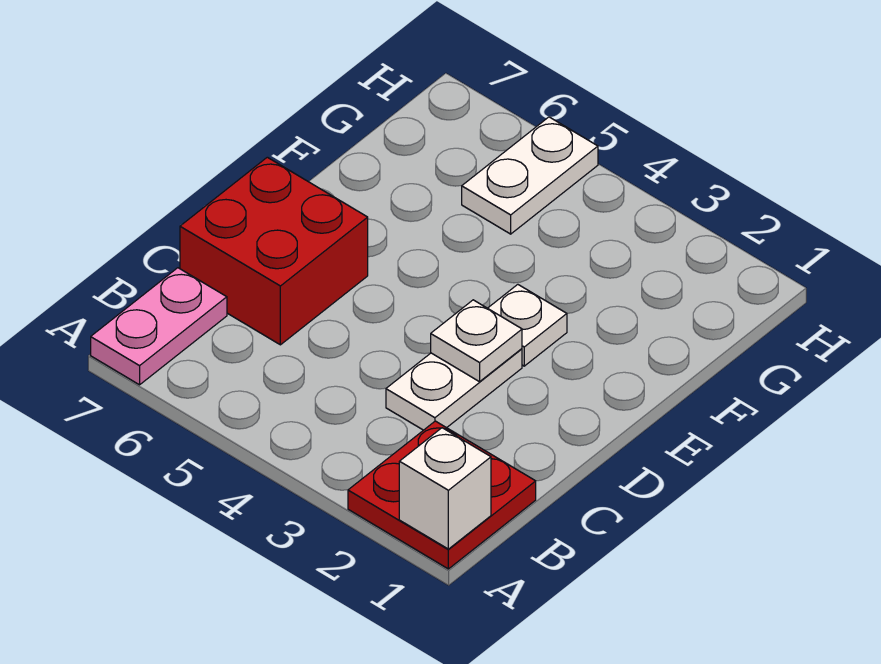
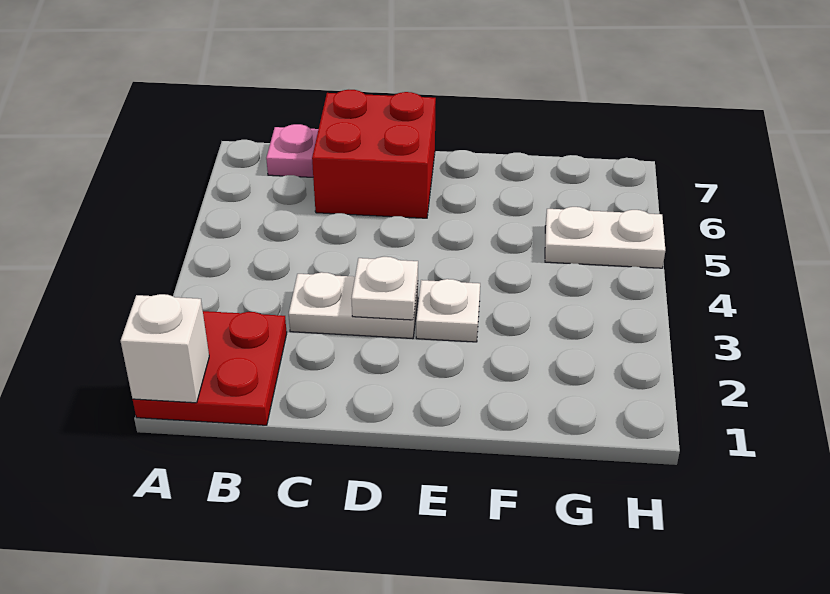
pink 1x2 plate [91,268,227,385] -> pink 1x1 plate [266,124,318,177]

